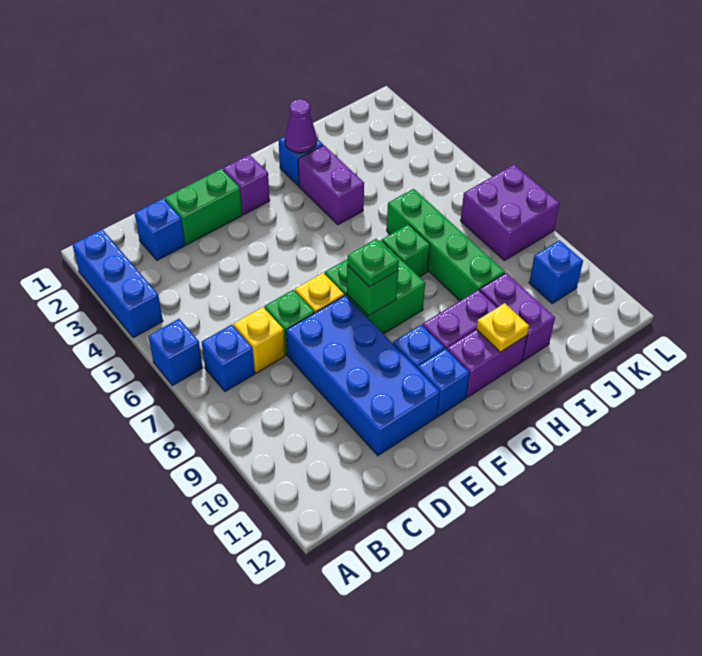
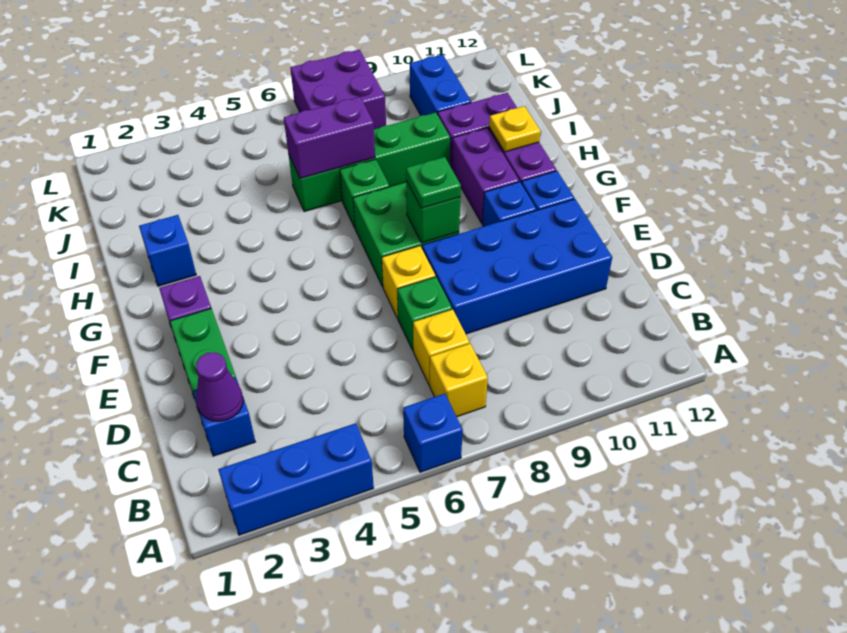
blue 1x1 brick [202,325,255,391] -> yellow 1x1 brick [430,344,488,417]
purple 1x1 cone [285,99,317,153] -> purple 1x1 cone moved to [196,352,243,421]
purple 1x2 brick [298,145,364,225] -> purple 1x2 brick moved to [284,97,375,178]
blue 1x1 brick [529,240,583,304] -> blue 1x2 brick [410,54,471,115]

